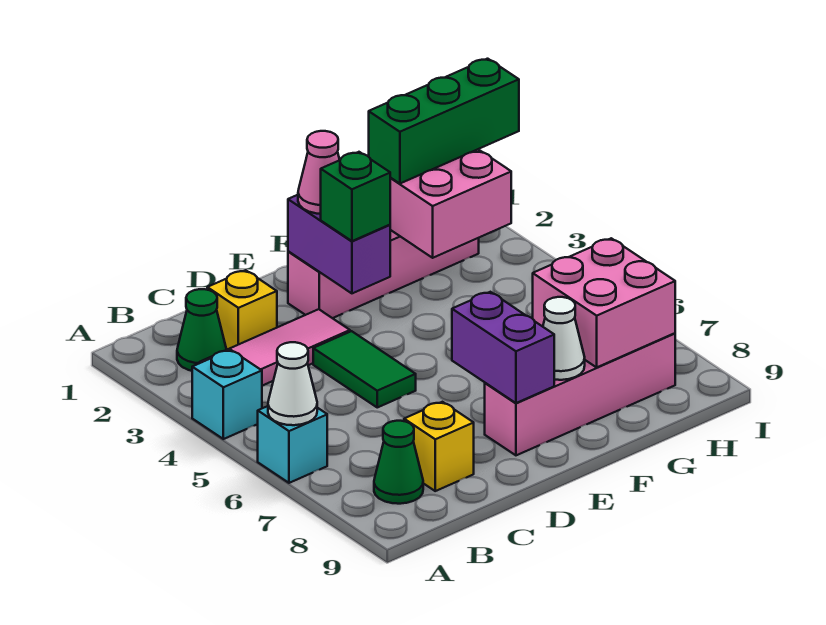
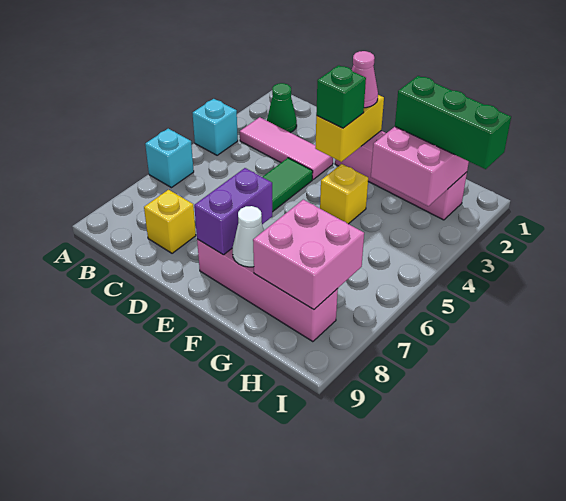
white 1x1 cone [268,342,317,425] -> none
green 1x1 cone [374,421,423,504] -> none
yellow 1x1 brick [207,270,277,350] -> yellow 1x1 brick moved to [320,164,368,224]
purple 1x2 brick [288,195,390,293] -> yellow 1x2 brick [315,95,384,162]

